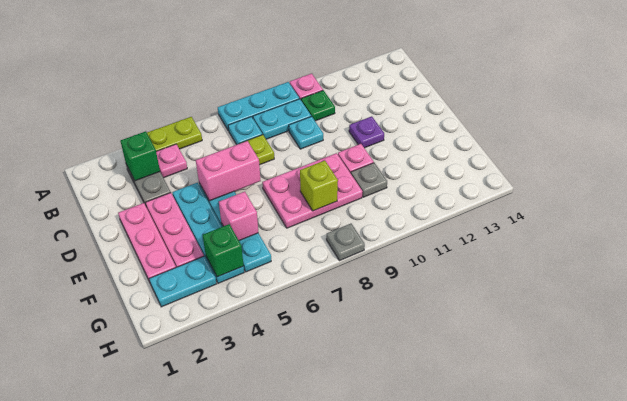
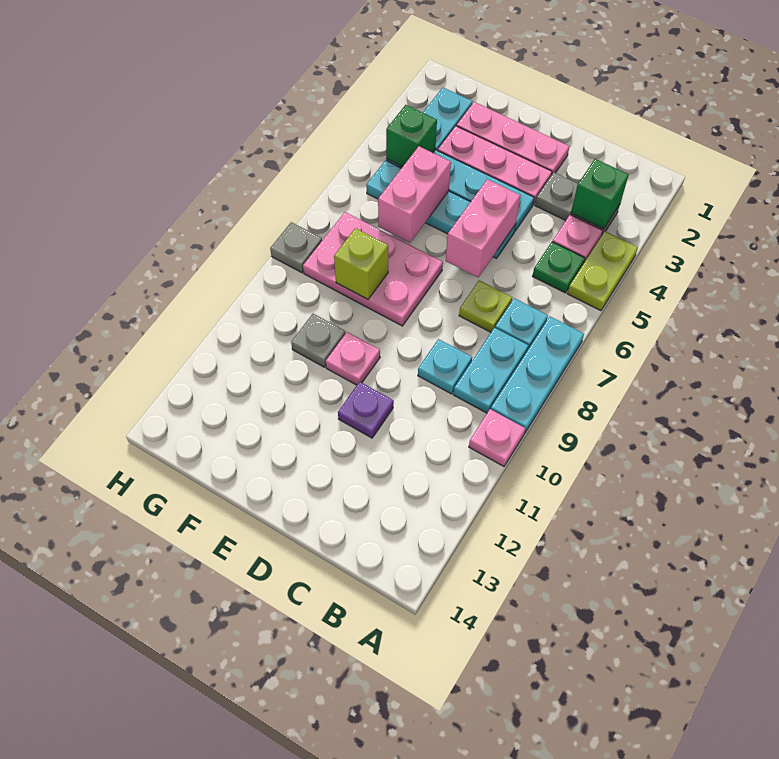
green 1x1 plate [301,90,335,121] -> green 1x1 plate moved to [533,242,585,293]
pink 2x3 plate [262,153,362,228] -> pink 2x3 plate turned to [303,212,443,326]
pink 1x1 brick [219,192,258,241] -> pink 1x2 brick [378,146,451,243]

